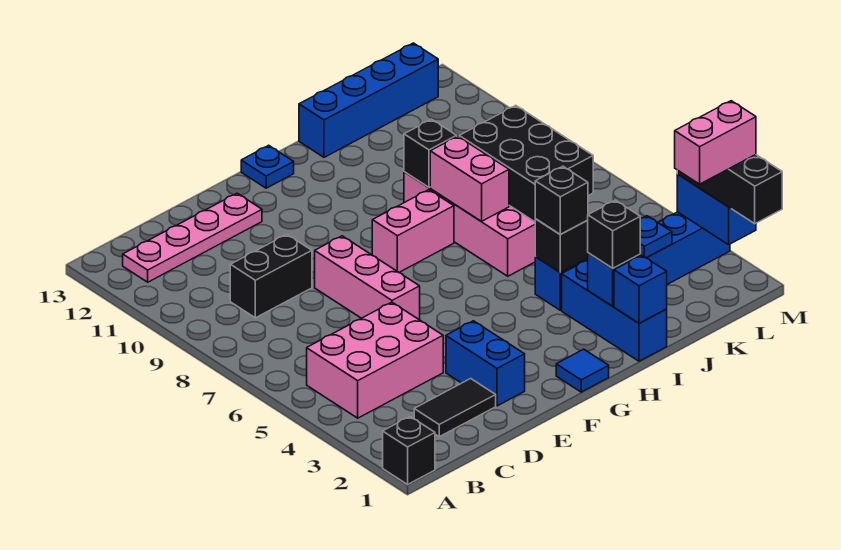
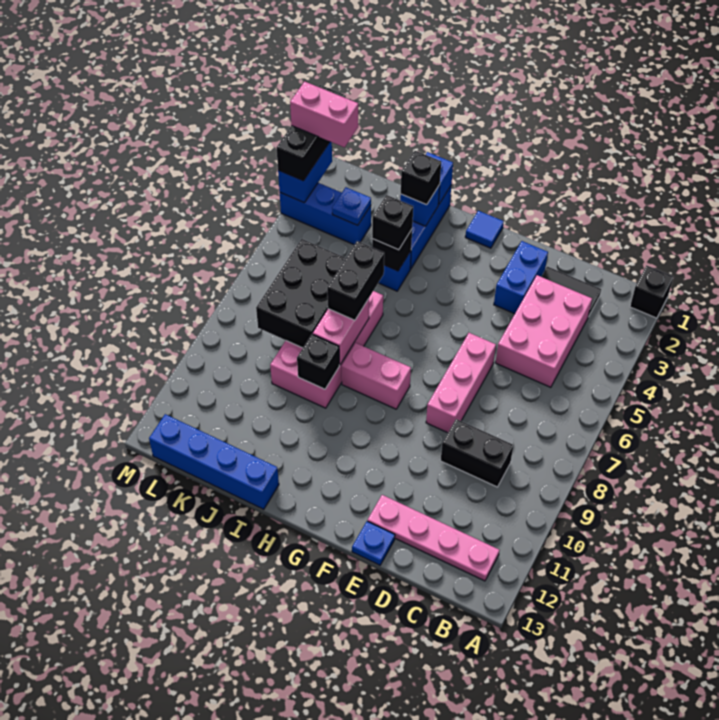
pink 2x3 brick [307,302,443,418] -> pink 2x3 brick turned to [496,275,592,387]
blue 1x1 plate [241,145,294,188] -> blue 1x1 plate moved to [352,521,395,565]
none -> black 1x2 brick [327,241,384,320]

